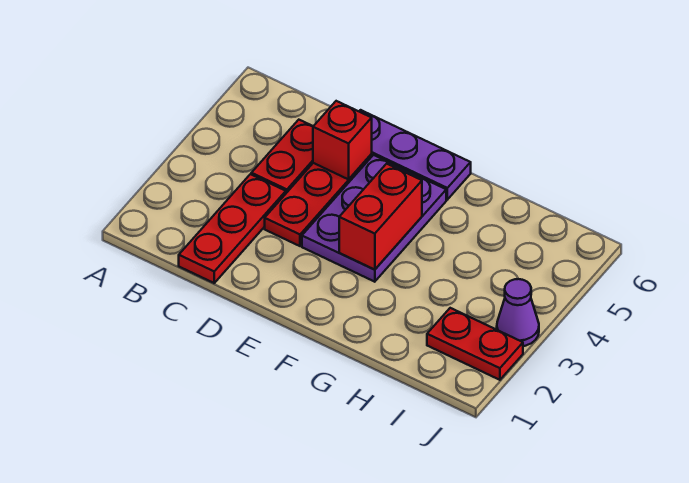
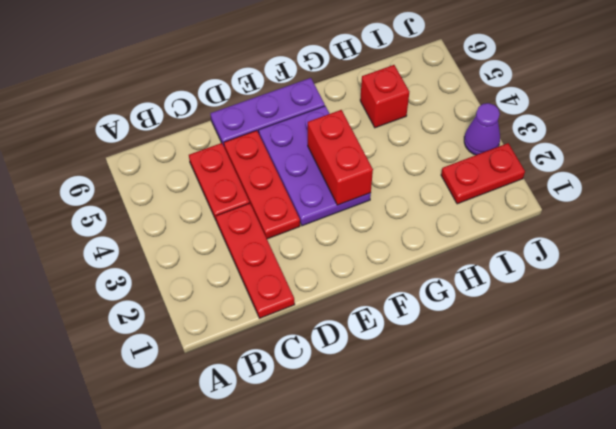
red 1x1 brick [313,101,372,179] -> red 1x1 brick moved to [360,65,409,128]

